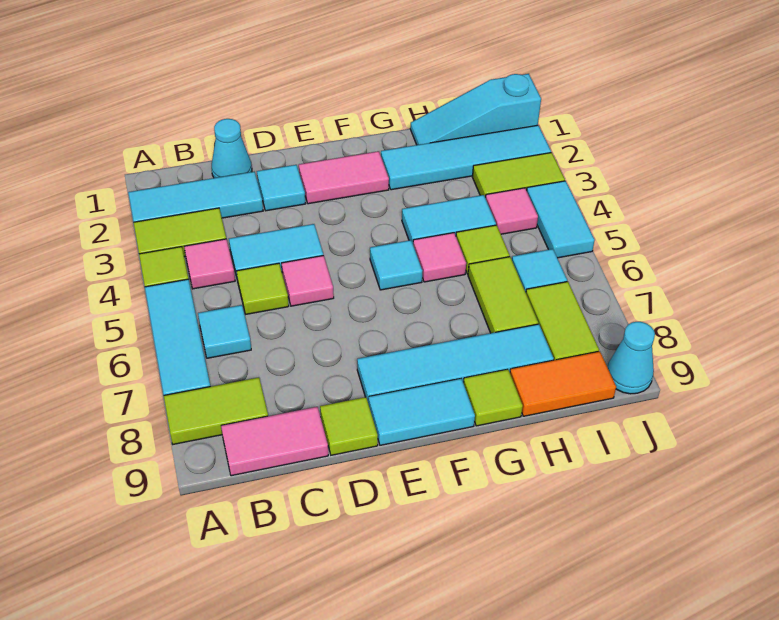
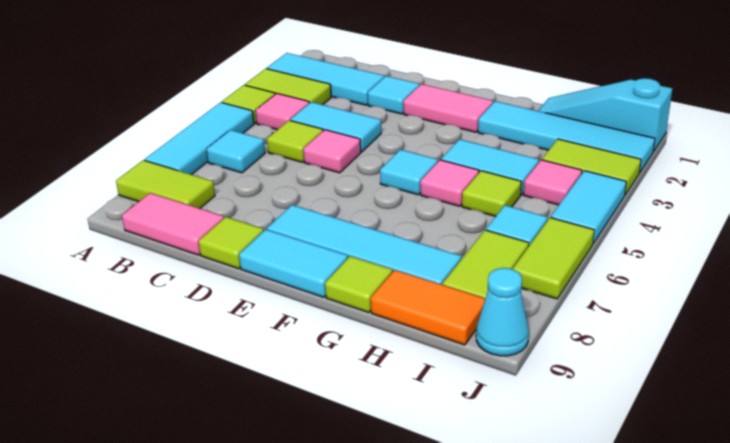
cyan 1x1 cone [212,119,252,178] -> none
lime 1x2 tile [468,257,538,333] -> lime 1x2 tile moved to [513,217,594,299]

